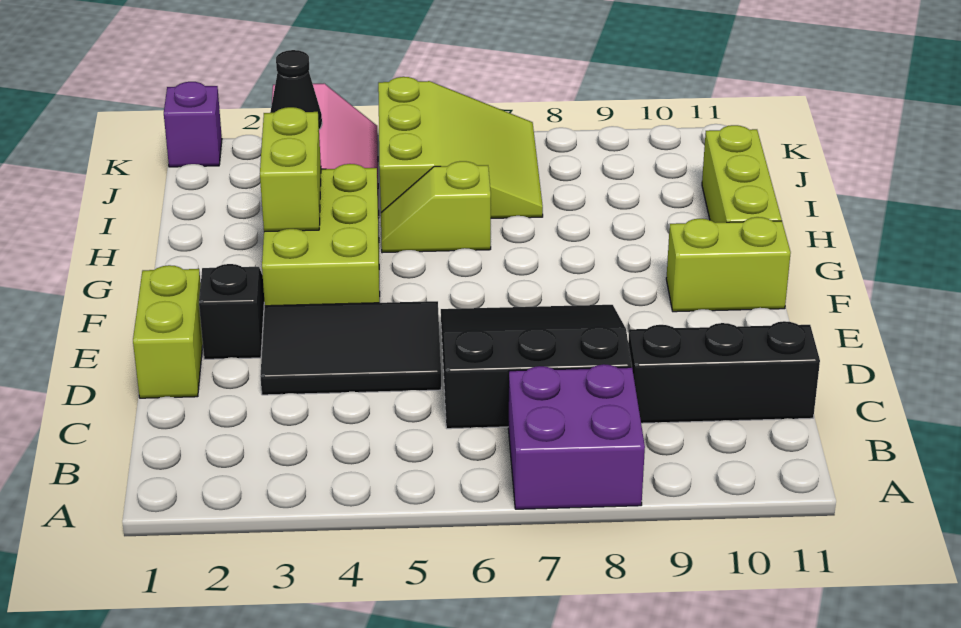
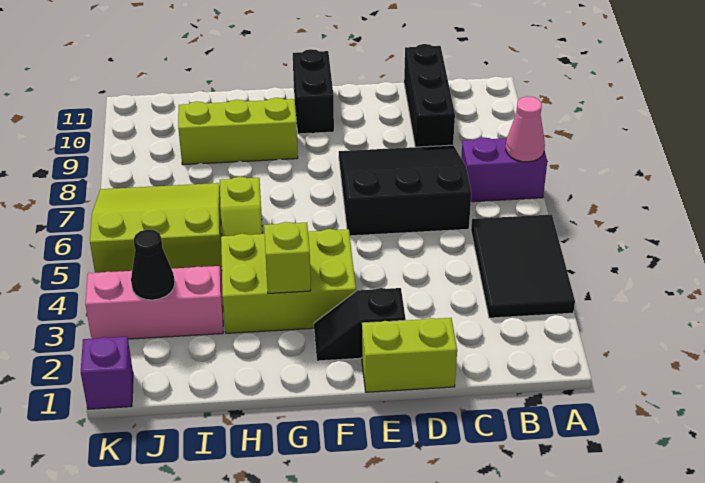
purple 2x2 brick [508,364,645,509] -> purple 1x2 brick [461,137,547,202]
none -> pink 1x1 cone [506,97,545,162]
black 3x3 slope [441,305,632,429] -> black 3x3 slope turned to [339,145,471,236]
black 2x3 tile [260,301,441,395] -> black 2x3 tile moved to [471,214,575,318]
lime 1x2 brick [666,217,791,312] -> black 1x2 brick [293,49,334,134]
lime 1x2 brick [260,107,321,232] -> lime 1x1 brick [264,222,311,293]
lime 1x3 brick [702,125,782,223] -> lime 1x3 brick moved to [178,98,298,165]

